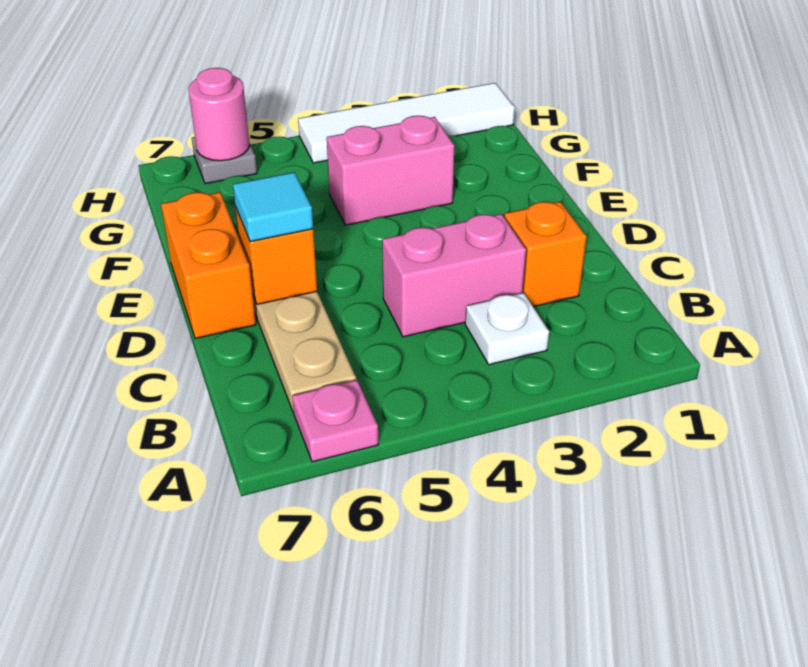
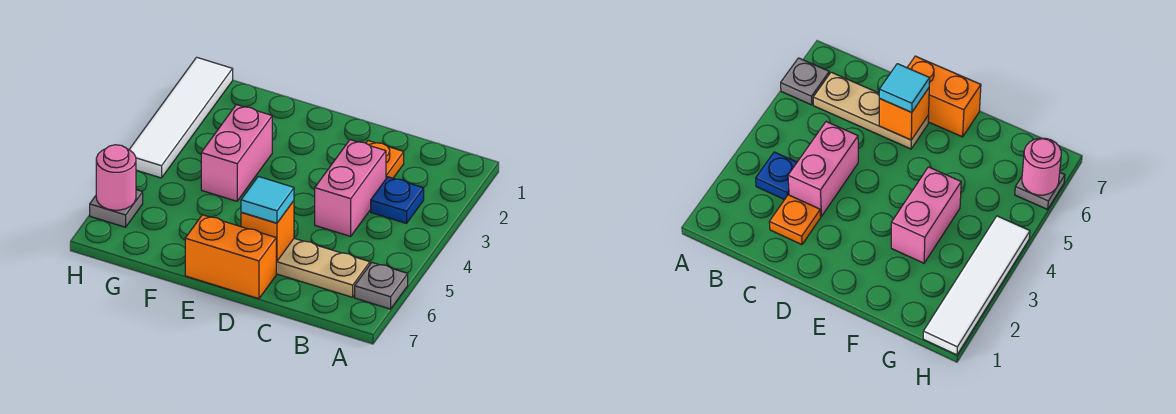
pink 1x1 plate [292,380,378,462] -> grey 1x1 plate [355,263,408,309]
white 1x1 plate [465,292,549,365] -> blue 1x1 plate [371,177,424,223]
orange 1x1 brick [504,202,587,307] -> orange 1x1 plate [366,141,404,178]

